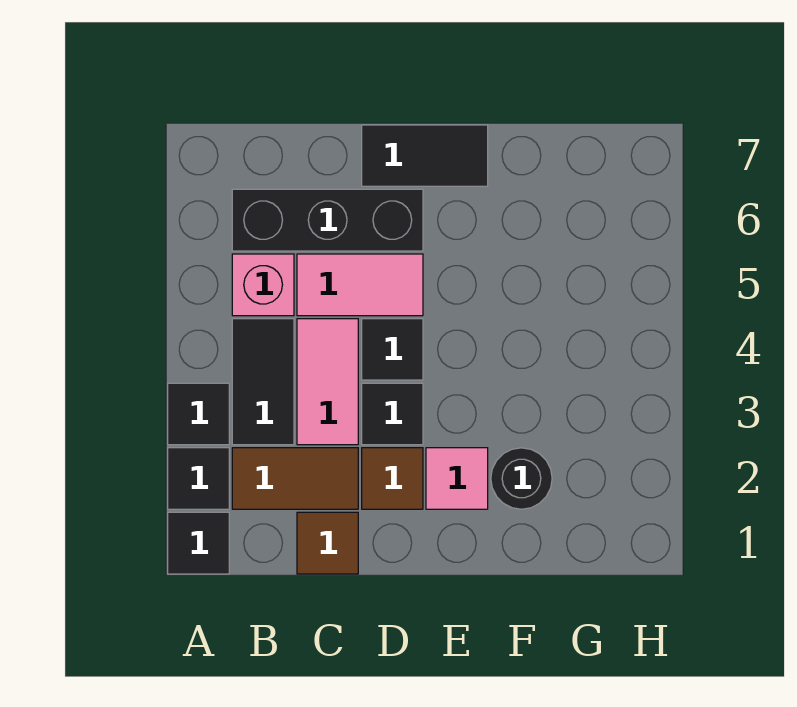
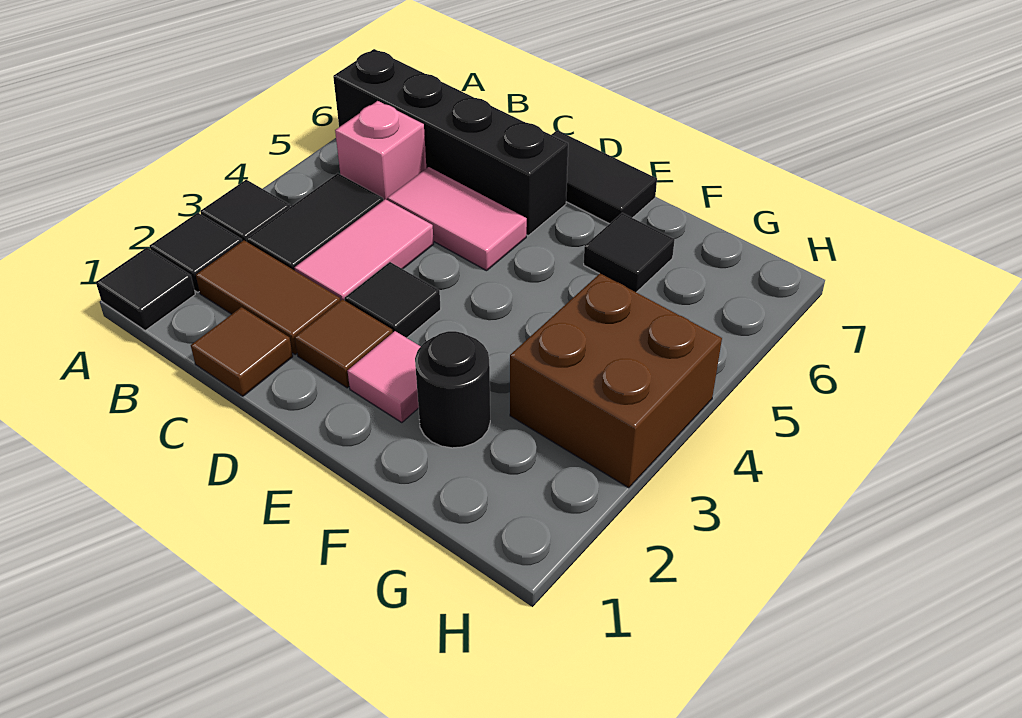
black 1x3 brick [232,189,423,251] -> black 1x4 brick [333,49,568,235]
black 1x1 tile [362,319,423,380] -> black 1x1 tile moved to [584,213,675,292]
none -> brown 2x2 brick [510,274,722,488]

